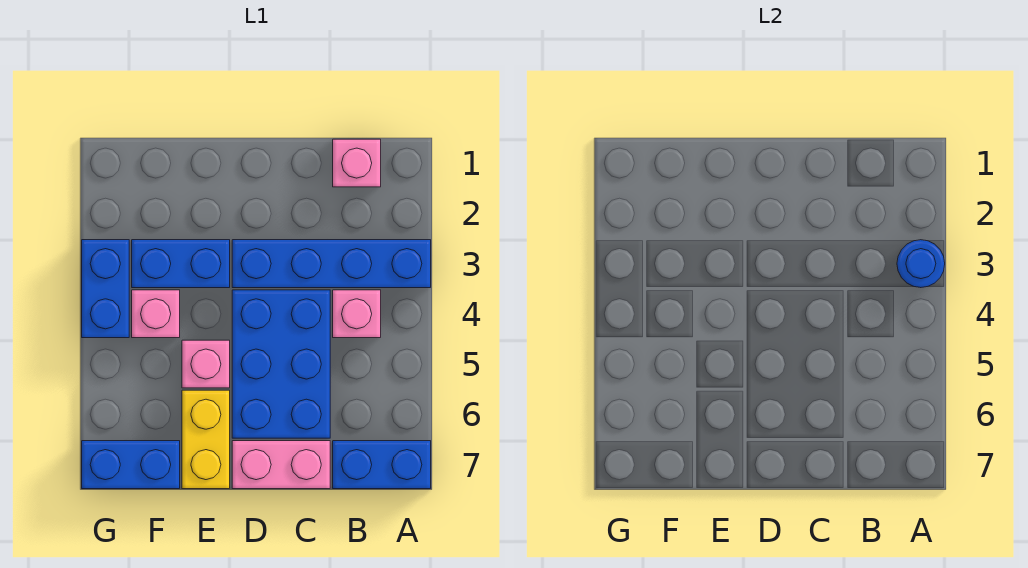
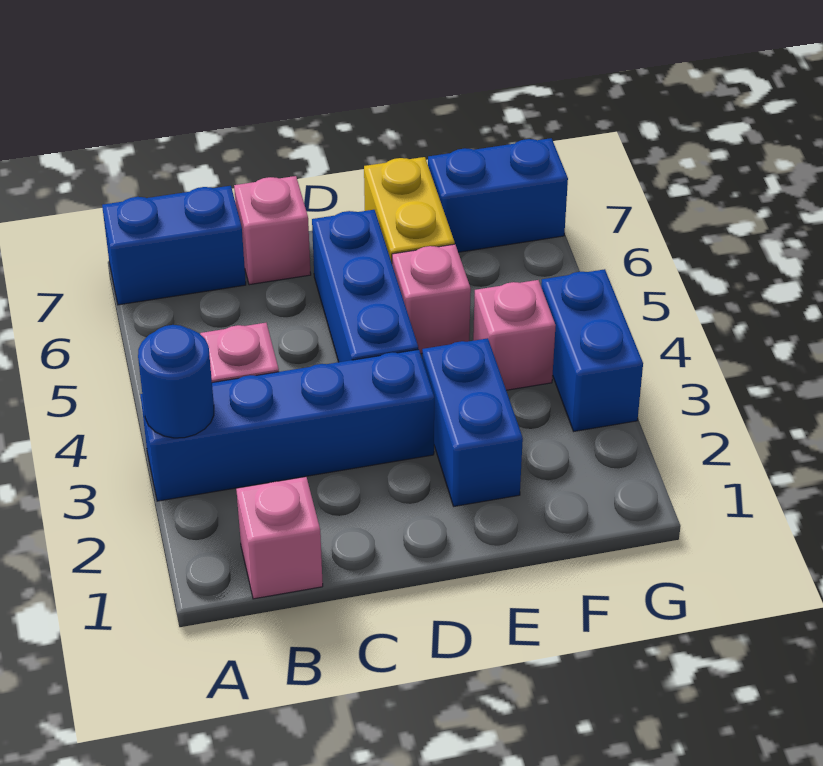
blue 2x3 brick [232,290,330,438] -> blue 1x3 brick [312,210,418,362]
pink 1x2 brick [232,441,330,489] -> pink 1x1 brick [234,176,311,285]
blue 1x2 brick [132,240,230,288] -> blue 1x2 brick turned to [422,338,523,506]

